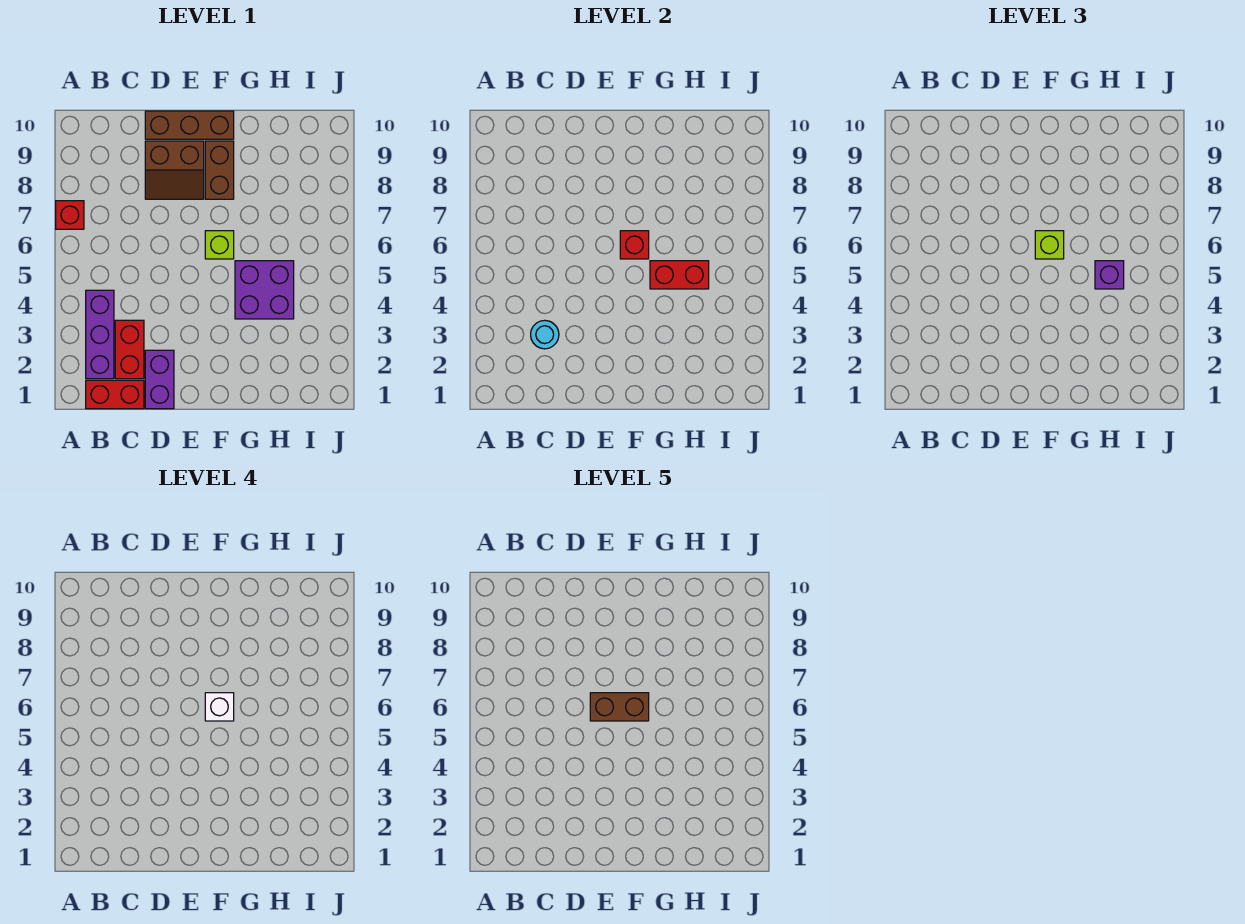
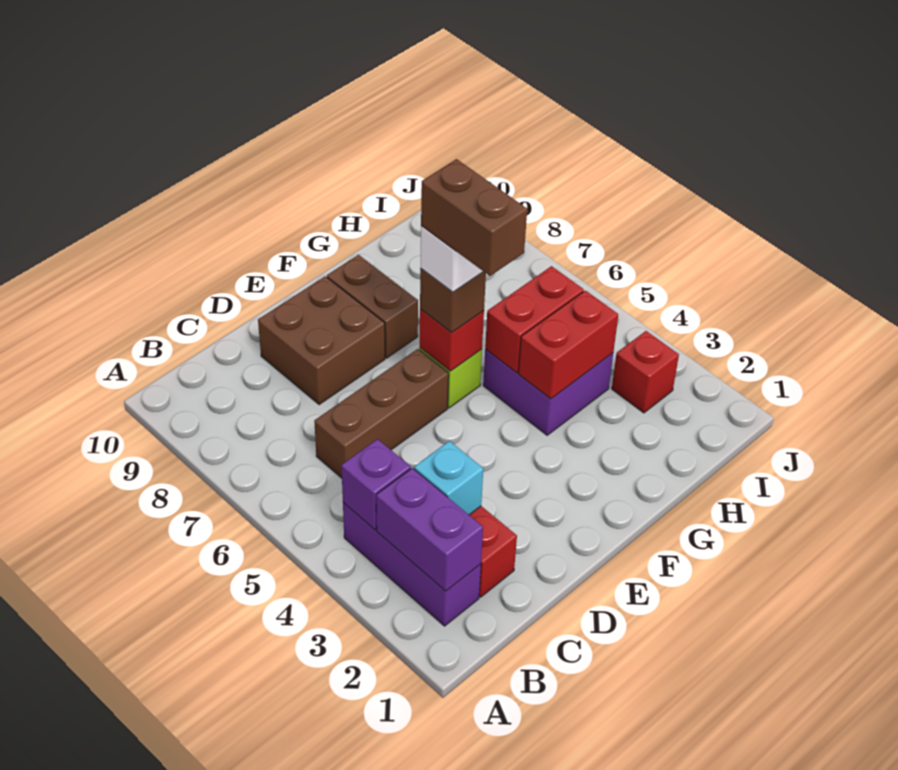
red 1x1 brick [56,201,84,229] -> red 1x1 brick moved to [612,331,679,413]
red 1x2 brick [86,380,144,409] -> red 1x2 brick moved to [518,291,618,399]
cyan 1x1 round brick [531,320,559,349] -> cyan 1x1 brick [414,441,483,515]
purple 1x2 brick [145,350,174,409] -> purple 1x2 brick moved to [376,468,483,591]
brown 2x2 slope [145,141,204,199] -> brown 2x2 brick [258,276,385,405]
brown 1x3 brick [145,111,234,139] -> brown 1x3 brick moved to [314,349,449,478]
brown 1x2 brick [590,693,649,721] -> brown 1x2 brick turned to [421,159,527,276]
lime 1x1 brick [1035,231,1064,259] -> brown 1x1 brick [420,269,486,333]
purple 1x1 brick [1095,261,1124,289] -> purple 1x1 brick moved to [341,439,411,530]

